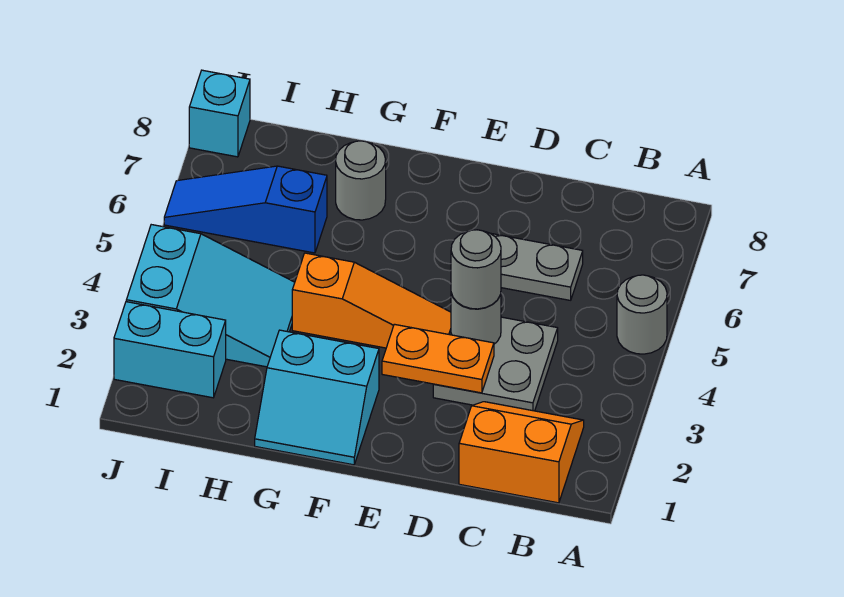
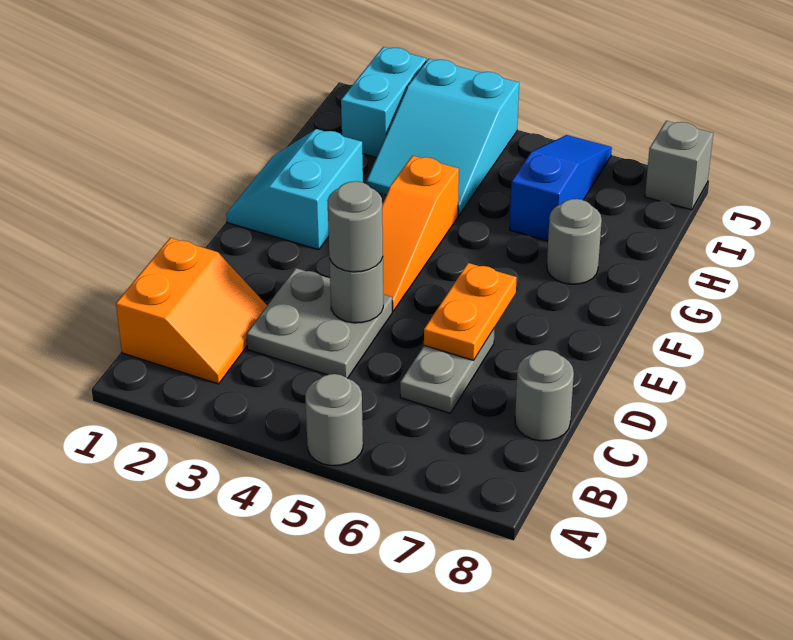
none -> grey 1x1 round brick [515,350,574,441]
orange 1x2 plate [382,324,494,393] -> orange 1x2 plate moved to [424,263,517,360]
cyan 1x1 brick [189,70,250,157] -> grey 1x1 brick [645,121,713,210]

